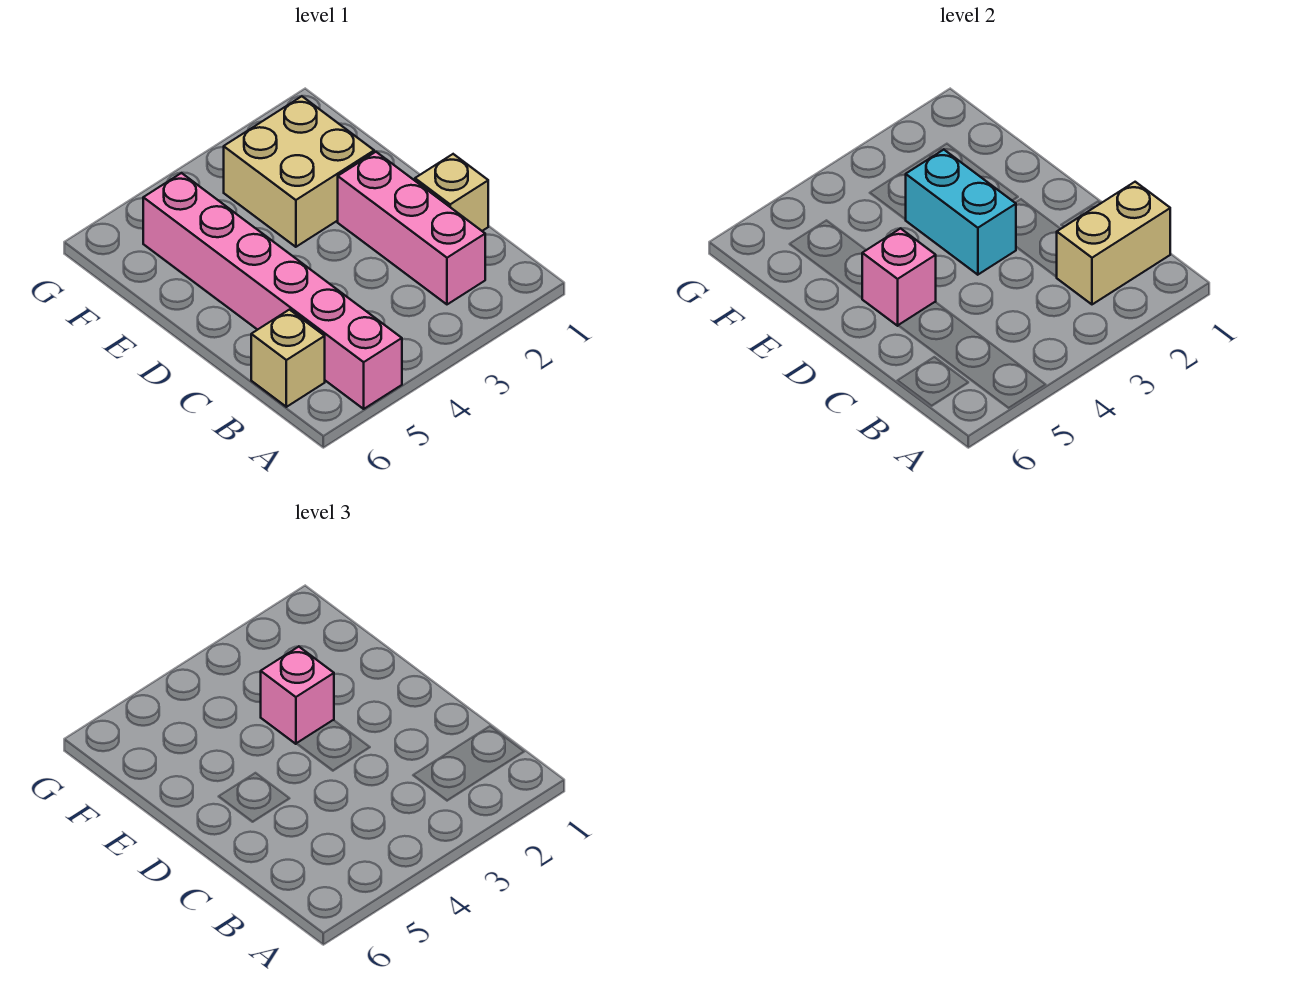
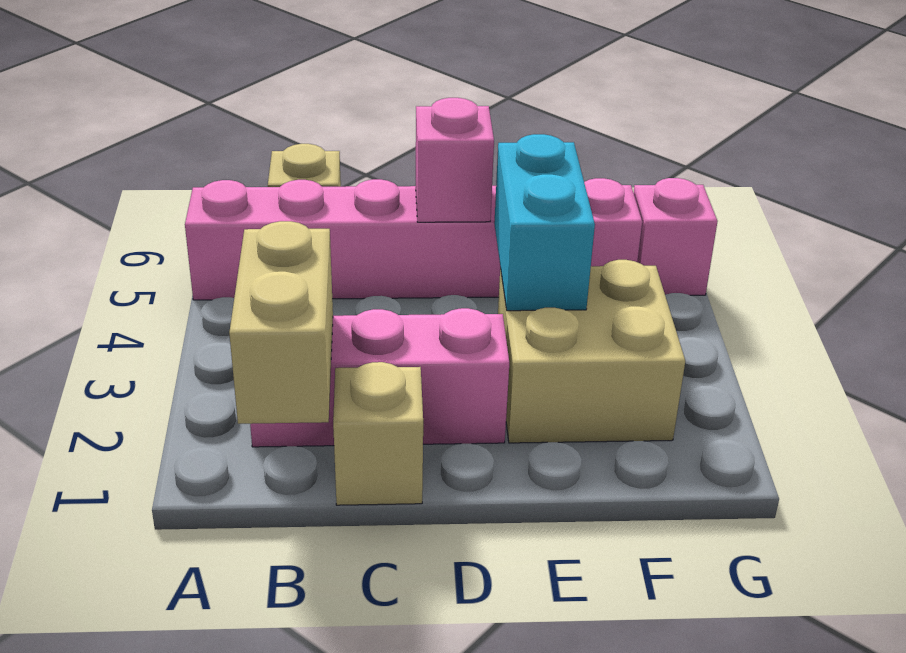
cyan 1x2 brick [906,150,1016,275] -> cyan 1x2 brick turned to [494,134,595,311]
pink 1x1 brick [261,647,334,744] -> pink 1x1 brick moved to [634,178,718,295]

